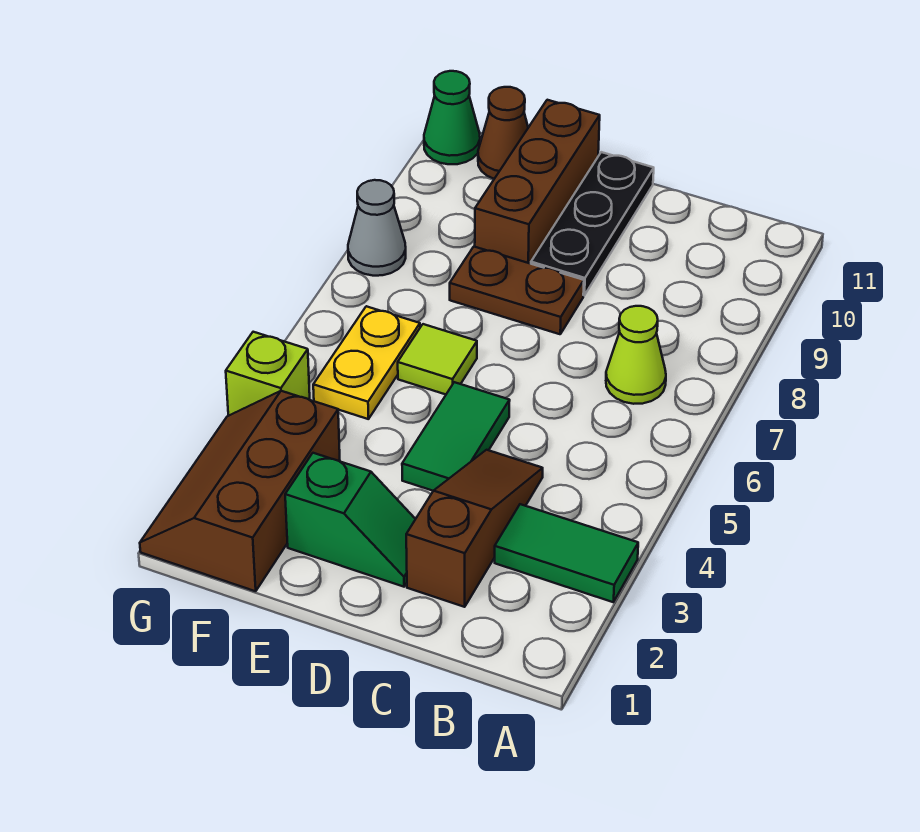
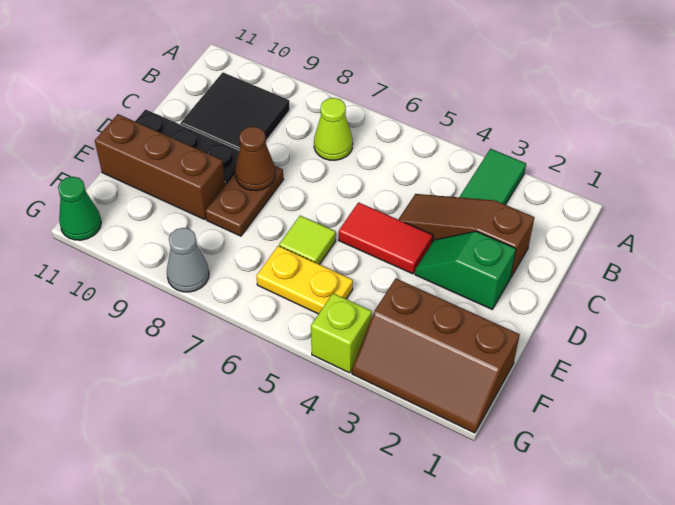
none -> black 2x2 tile [180,72,290,150]
green 1x2 slope [285,453,415,587] -> green 1x2 slope turned to [415,231,516,309]
green 1x2 tile [402,382,510,491] -> red 1x2 tile [339,202,433,274]
brown 1x1 cone [478,87,528,179] -> brown 1x1 cone moved to [235,126,275,191]

